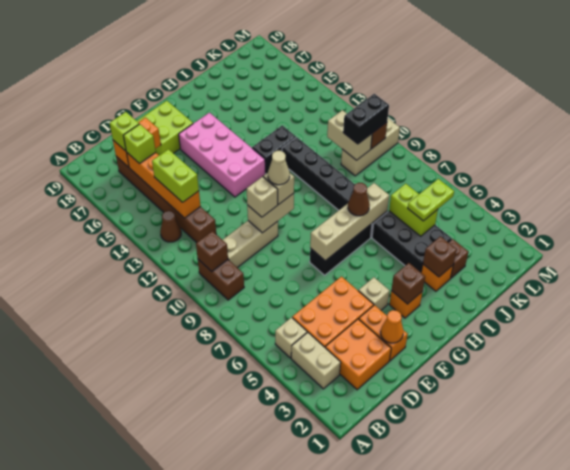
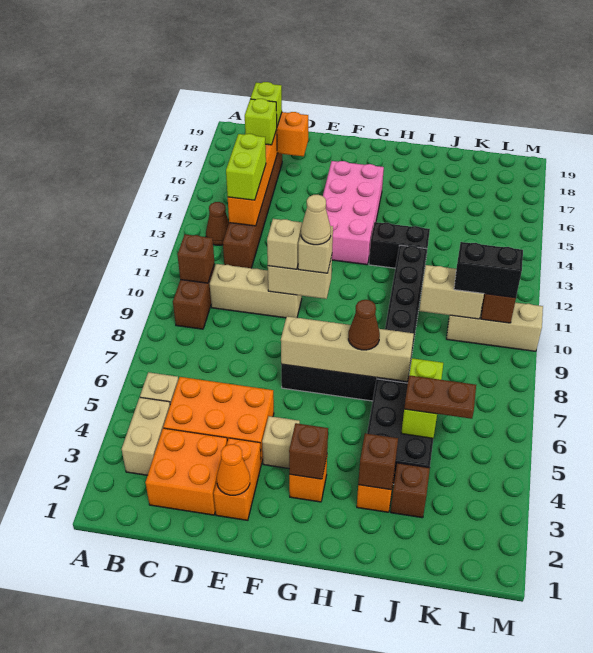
lime 2x2 brick [137,101,193,155] -> none
lime 1x2 plate [408,179,454,221] -> brown 1x2 plate [404,375,476,419]
tan 1x2 brick [327,110,372,160] -> tan 1x2 brick turned to [419,265,484,319]

